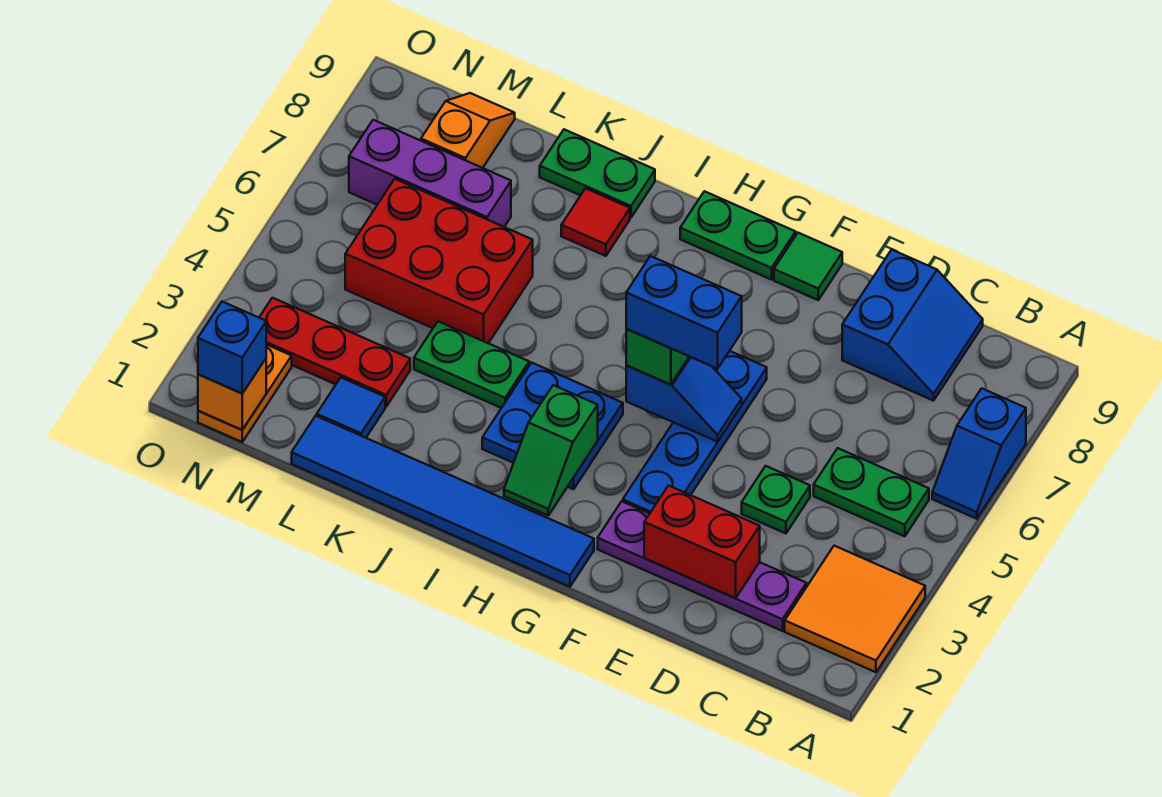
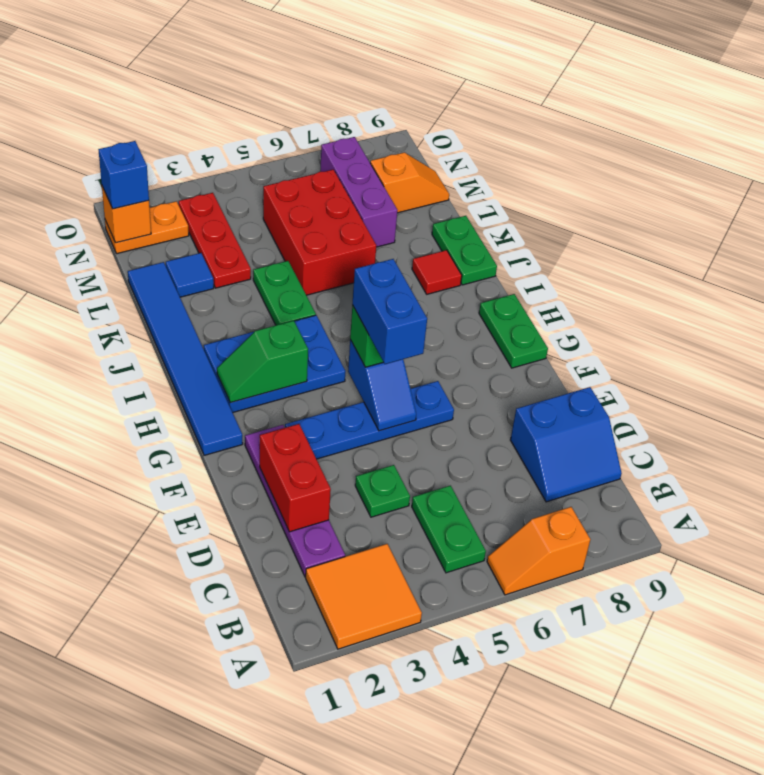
blue 1x2 slope [932,388,1026,519] -> orange 1x2 slope [487,507,590,595]
green 1x1 tile [774,233,842,300] -> none
blue 2x2 plate [482,363,623,489] -> blue 2x3 plate [204,315,346,413]

